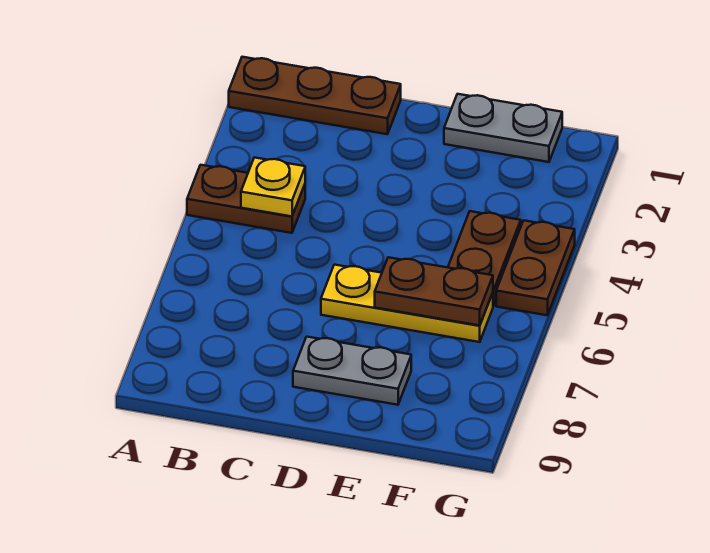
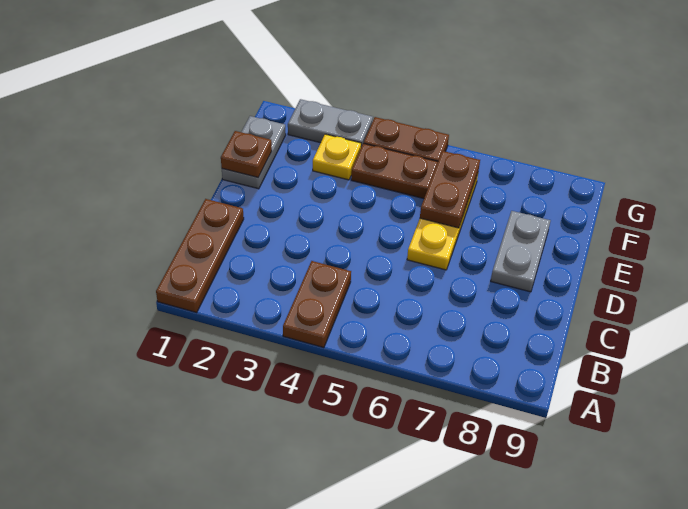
yellow 1x1 plate [241,157,305,216] -> yellow 1x1 plate moved to [313,134,361,180]
none -> brown 1x1 plate [221,131,272,177]
none -> grey 1x2 plate [288,99,373,147]

